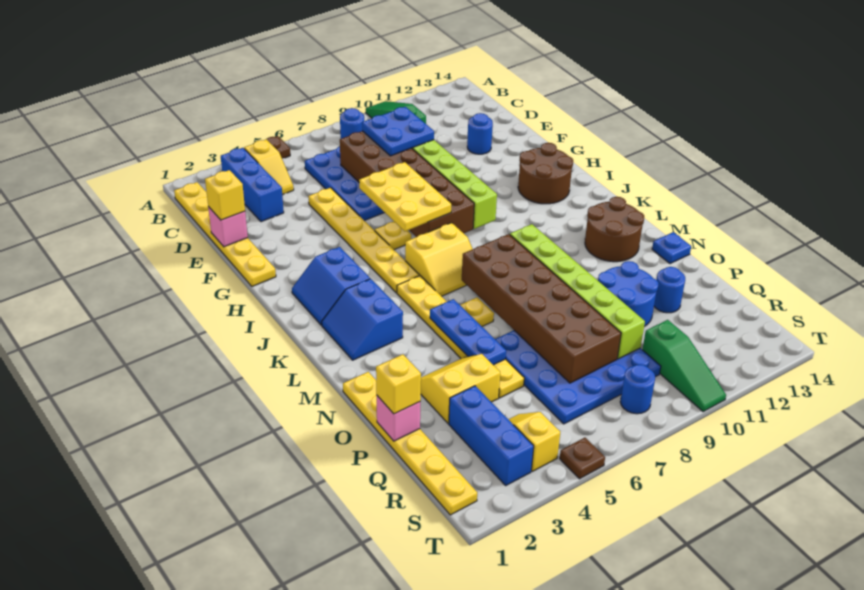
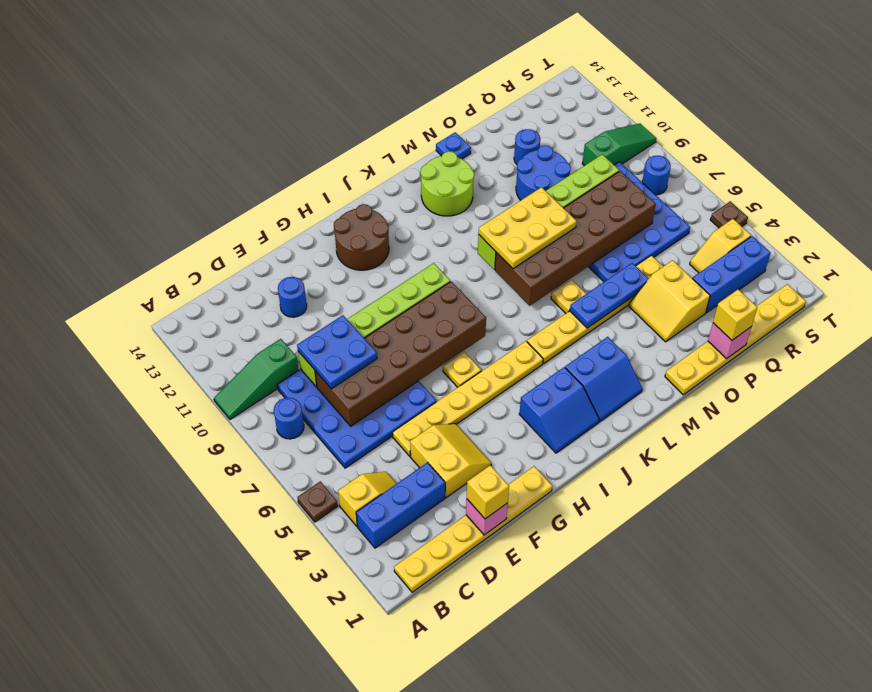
yellow 2x3 plate [359,162,451,231] -> yellow 2x3 plate moved to [478,187,577,269]
yellow 2x2 slope [405,223,472,296] -> yellow 2x2 slope moved to [410,424,491,498]
brown 2x2 round brick [585,197,644,262] -> lime 2x2 round brick [420,151,474,216]

